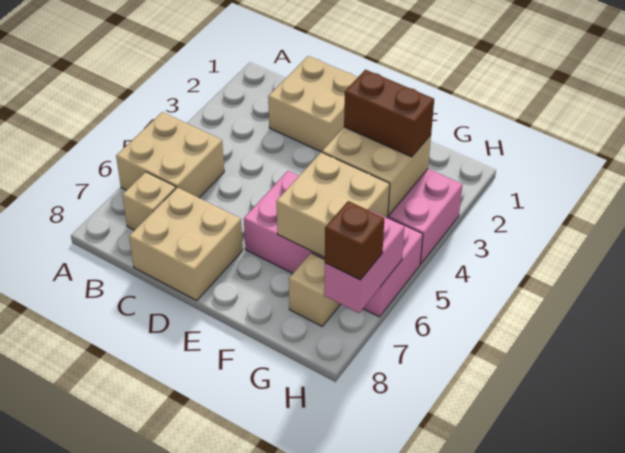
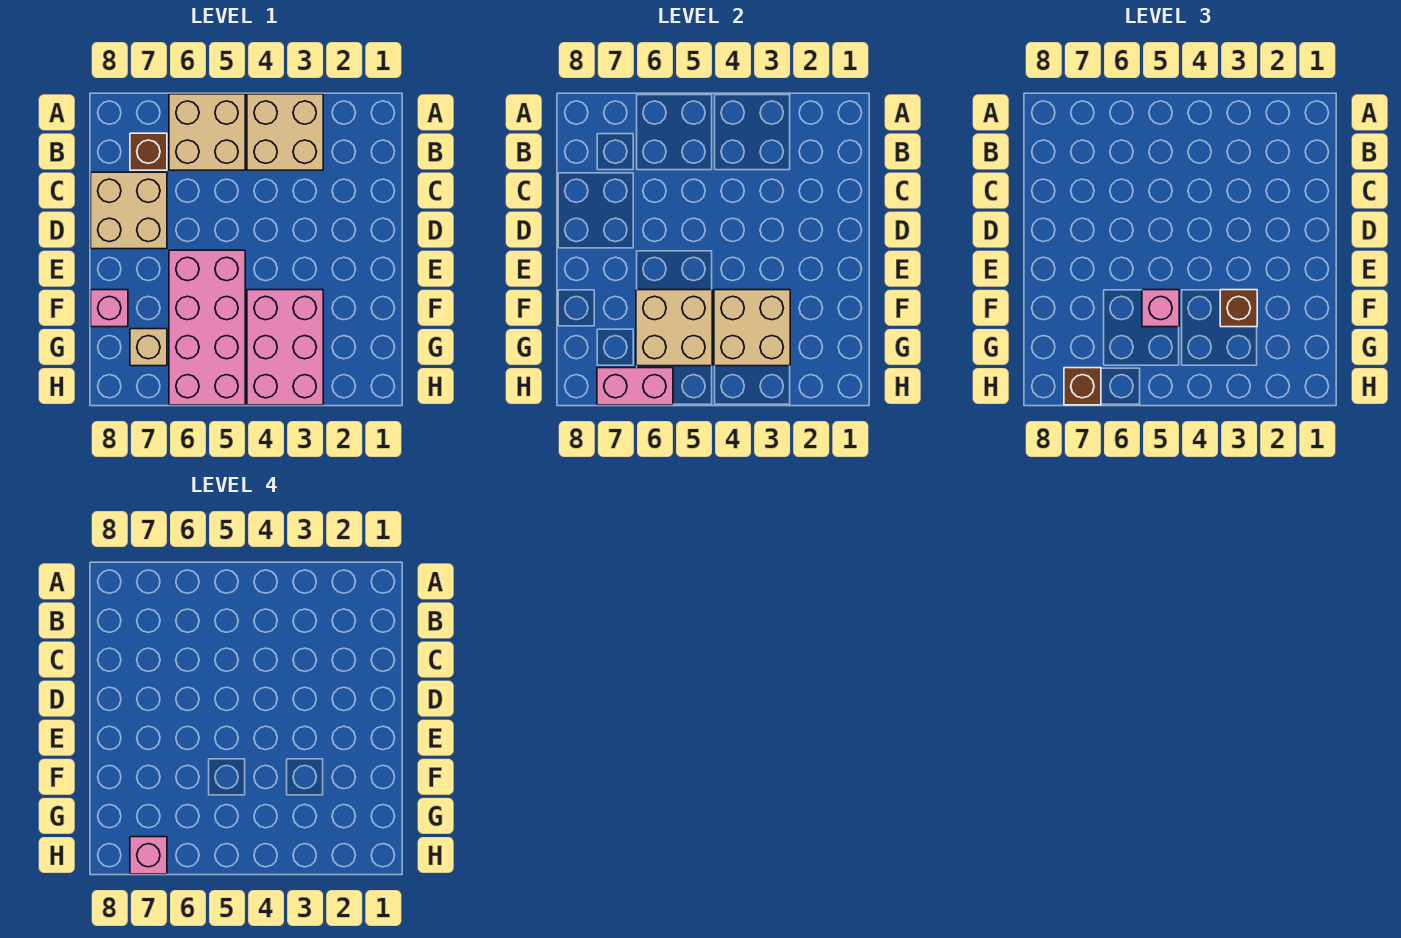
tan 1x1 brick [122,172,176,230] -> brown 1x1 brick [130,133,167,170]
tan 2x2 brick [268,56,358,152] -> tan 2x2 brick moved to [247,94,323,170]
brown 1x2 brick [344,70,434,157] -> brown 1x1 brick [1220,290,1257,327]
none -> pink 1x1 brick [1142,290,1179,327]
none -> pink 1x1 brick [91,290,128,327]
none -> pink 1x1 brick [130,837,167,874]

